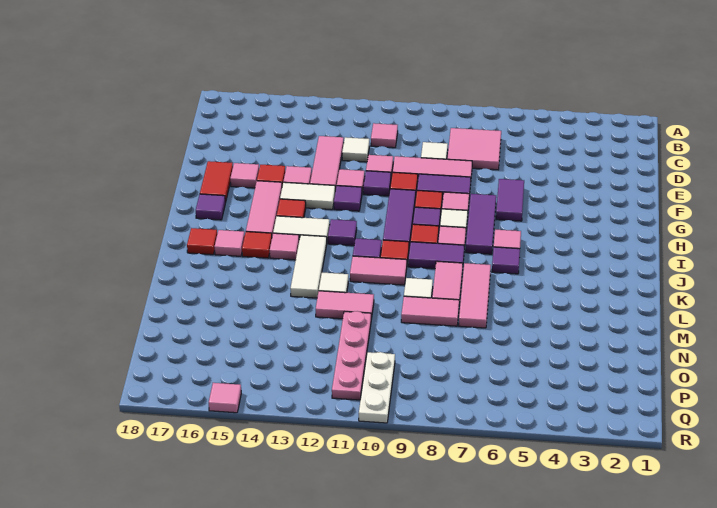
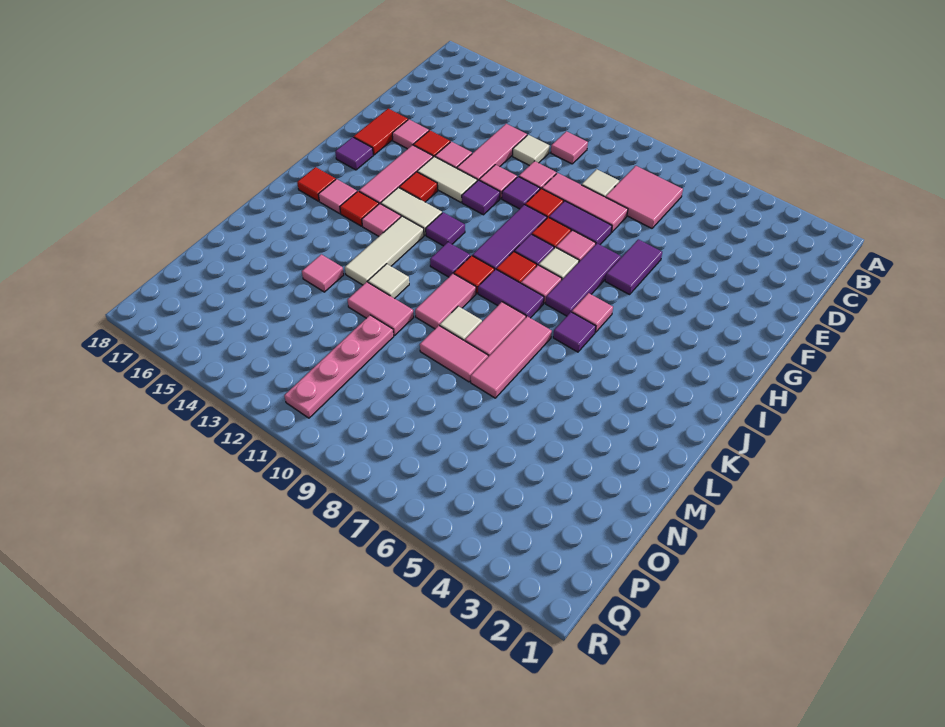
pink 1x2 tile [350,256,407,285] -> pink 1x2 tile turned to [415,274,476,329]
white 1x3 plate [359,352,395,423] -> none
pink 1x1 tile [209,383,241,413] -> pink 1x1 tile moved to [302,254,344,292]

